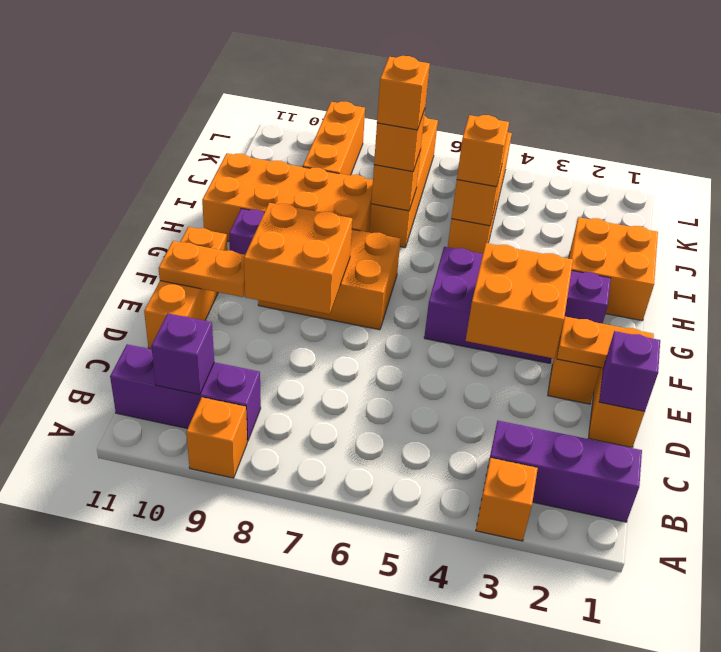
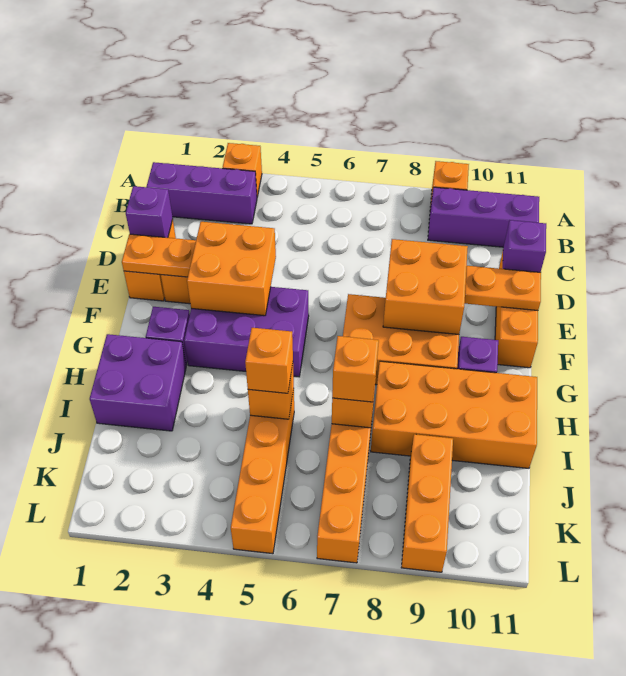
purple 1x1 brick [151,313,214,395] -> purple 1x1 brick moved to [503,220,546,272]
orange 2x2 brick [569,217,658,321] -> purple 2x2 brick [90,334,186,431]
orange 1x1 brick [377,56,430,130] -> none

